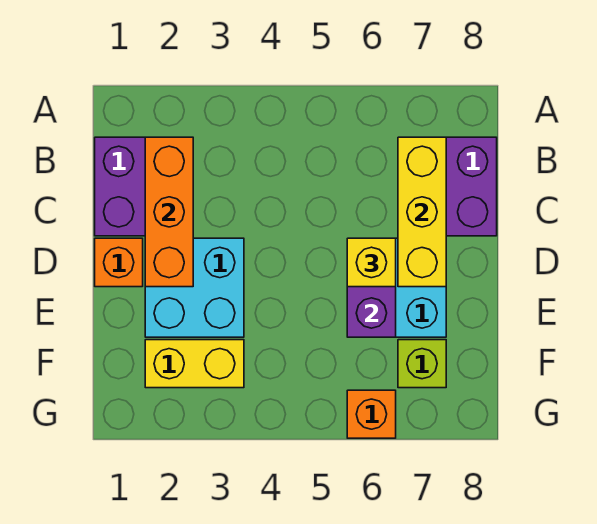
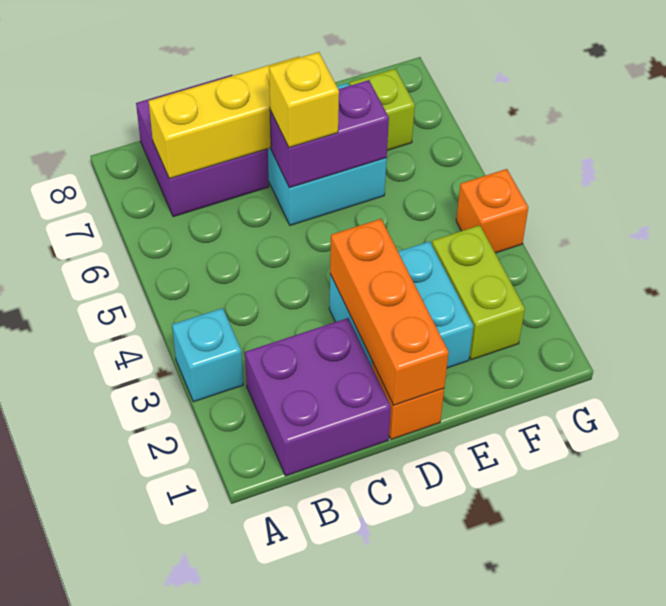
none -> cyan 1x1 brick [172,308,243,402]
orange 1x3 brick [145,137,193,287] -> orange 1x3 brick turned to [330,219,449,405]
yellow 1x2 brick [145,340,244,388] -> lime 1x2 brick [432,225,525,360]
orange 1x1 brick [347,390,396,438] -> orange 1x1 brick moved to [456,169,528,253]

